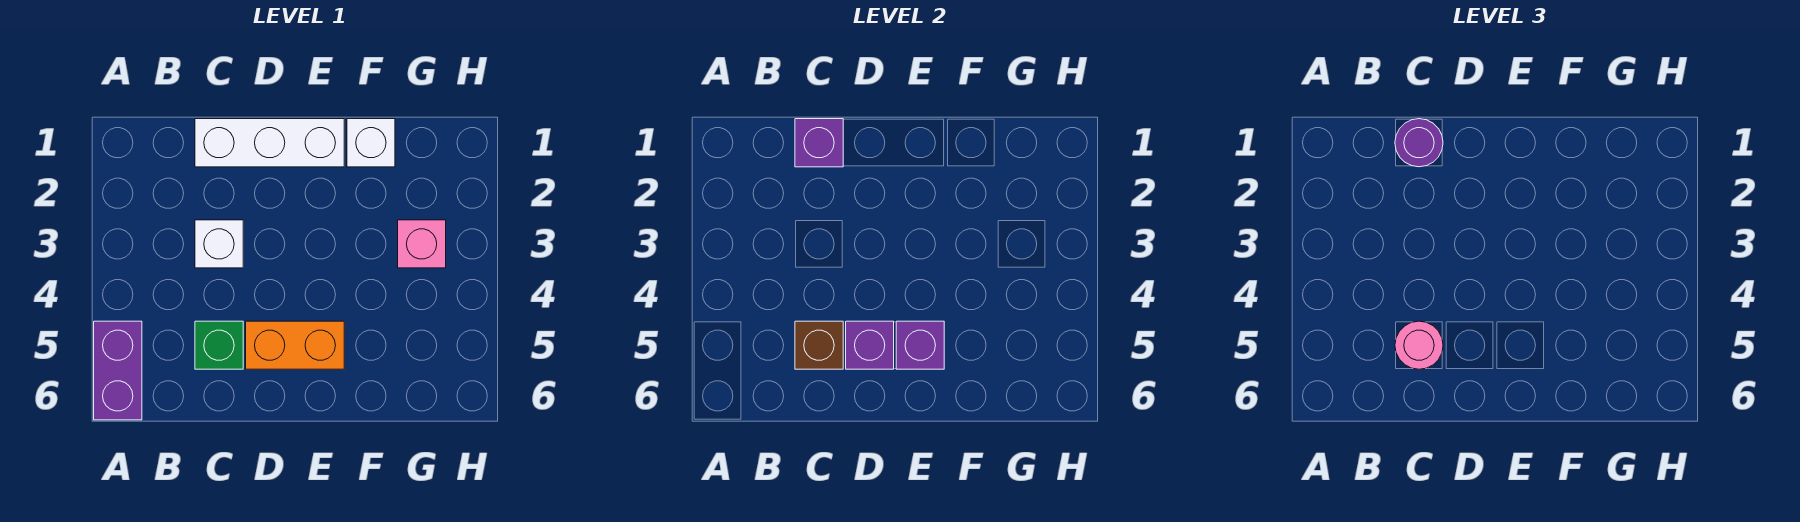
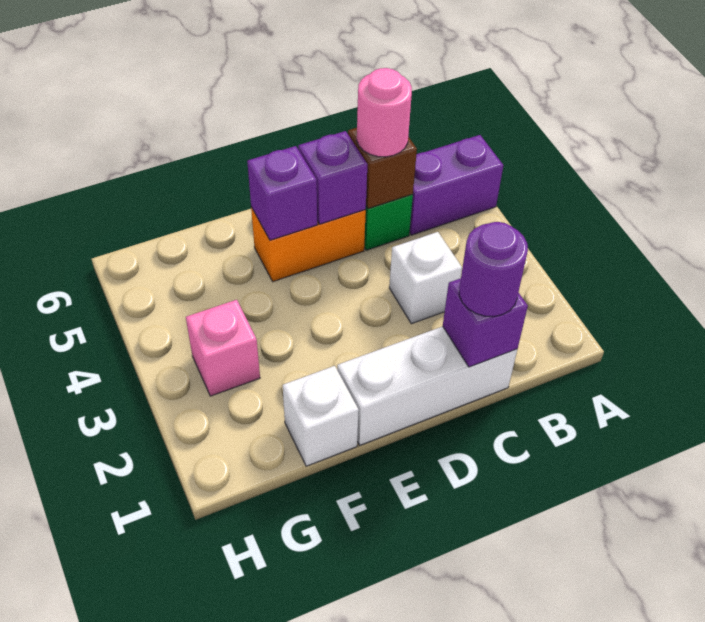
purple 1x2 brick [94,321,142,420] -> purple 1x2 brick turned to [409,135,503,235]

